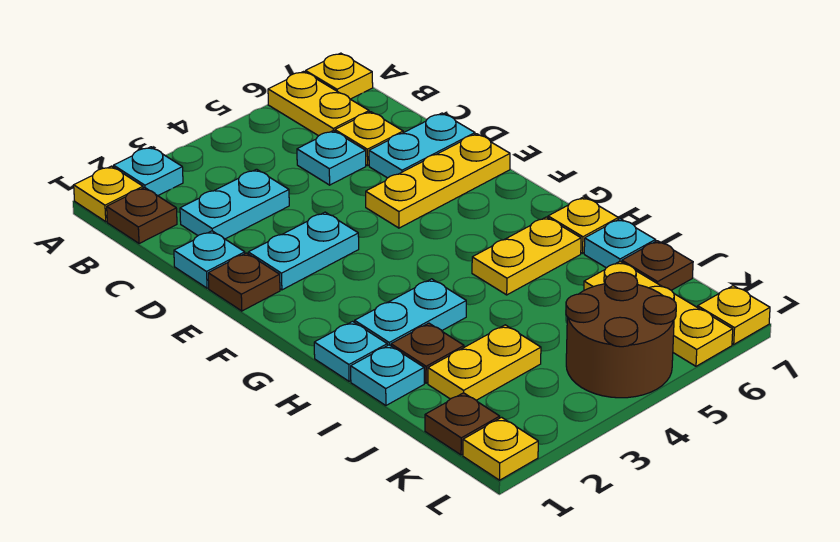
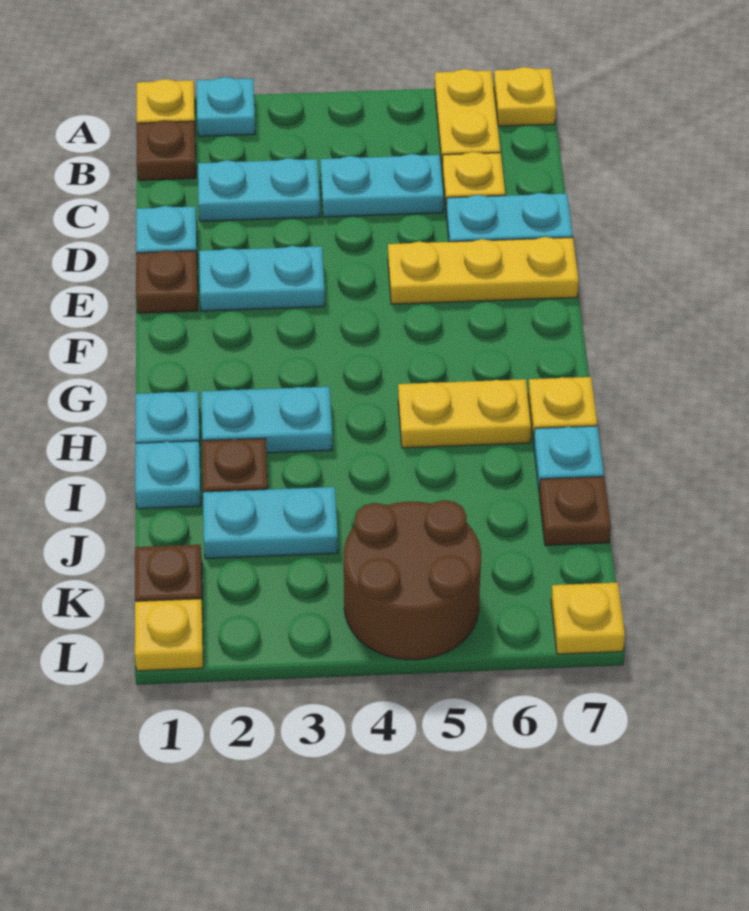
cyan 1x1 plate [297,131,366,185] -> cyan 1x2 plate [320,154,444,217]
yellow 1x2 plate [428,325,541,400] -> cyan 1x2 plate [203,487,338,559]
yellow 1x3 plate [584,261,733,366] -> none

